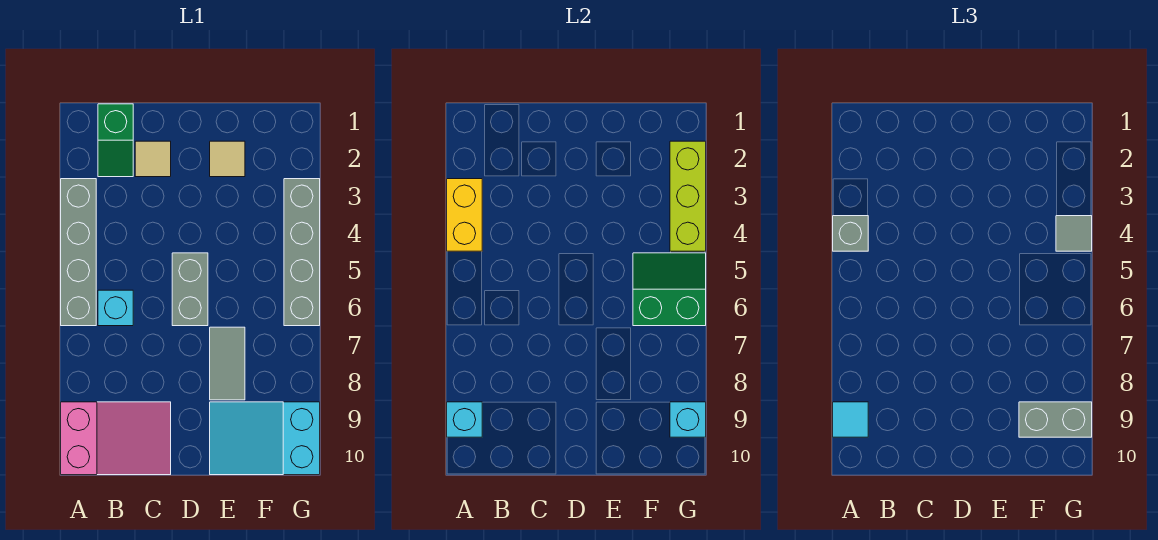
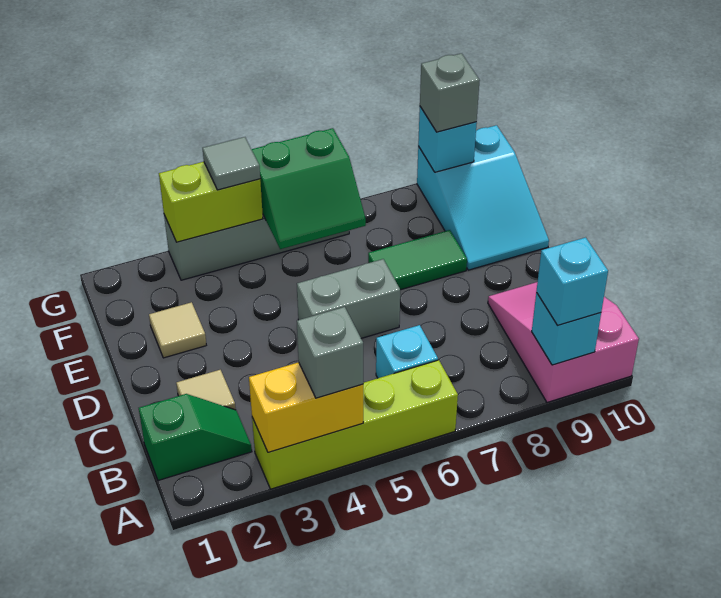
grey 1x4 brick [61,179,96,326] -> lime 1x4 brick [252,360,458,489]
cyan 1x1 tile [833,402,868,437] -> cyan 1x1 brick [536,237,608,325]
grey 1x2 tile [210,327,245,400] -> green 1x2 tile [368,230,467,290]
green 2x2 slope [633,253,706,326] -> green 2x2 slope turned to [252,128,366,249]
grey 1x2 brick [1019,402,1092,437] -> grey 1x1 brick [420,53,480,132]
lime 1x3 brick [670,141,706,251] -> lime 1x2 brick [159,162,263,242]

